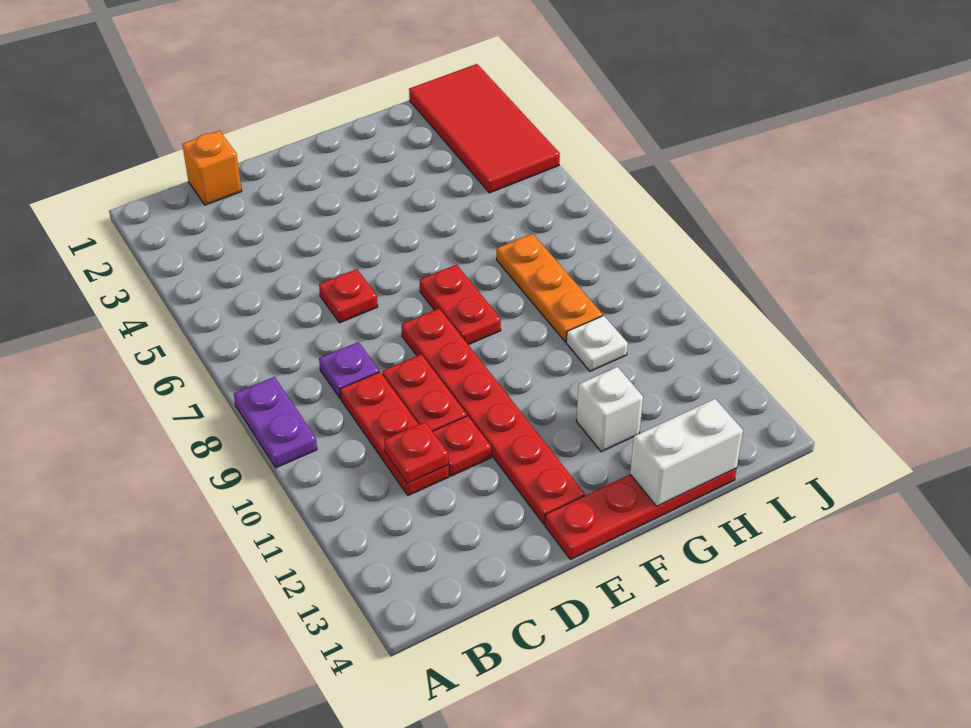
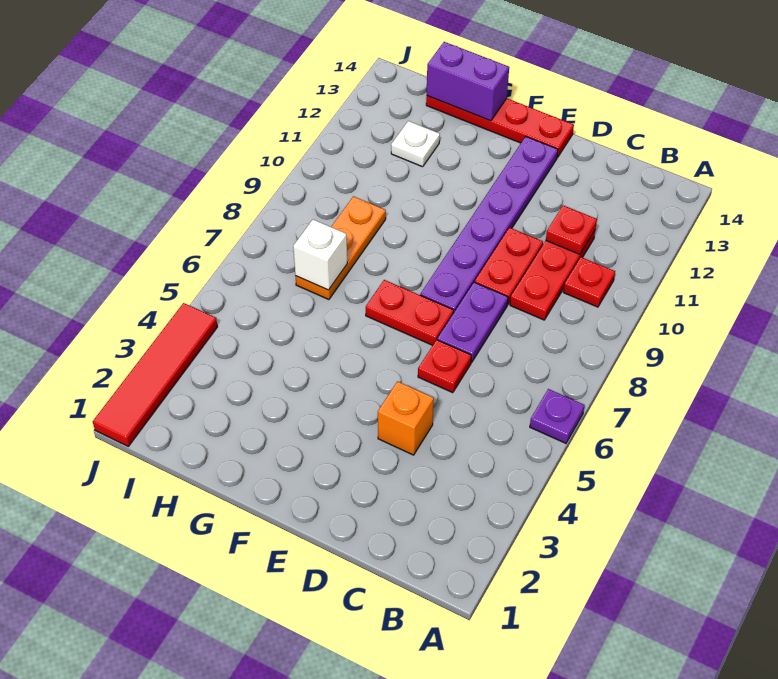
purple 1x2 plate [234,377,317,468] -> purple 1x2 plate moved to [437,282,508,362]
orange 1x1 brick [182,131,242,205] -> orange 1x1 brick moved to [378,381,434,455]
purple 1x1 plate [319,342,379,399] -> purple 1x1 plate moved to [530,389,584,443]
red 1x1 plate [433,416,491,476] -> red 1x1 plate moved to [563,257,615,307]
red 1x6 plate [401,308,585,524] -> purple 1x6 plate [420,137,558,312]
red 1x2 plate [420,265,501,345] -> red 1x2 plate turned to [366,280,454,345]
white 1x1 brick [576,367,643,452] -> white 1x1 brick moved to [293,220,347,290]
white 1x2 brick [630,399,743,506] -> purple 1x2 brick [427,42,509,121]
white 1x1 plate [566,316,628,371] -> white 1x1 plate moved to [391,121,440,167]
red 2x4 tile [409,64,560,193] -> red 1x4 tile [93,303,217,446]

